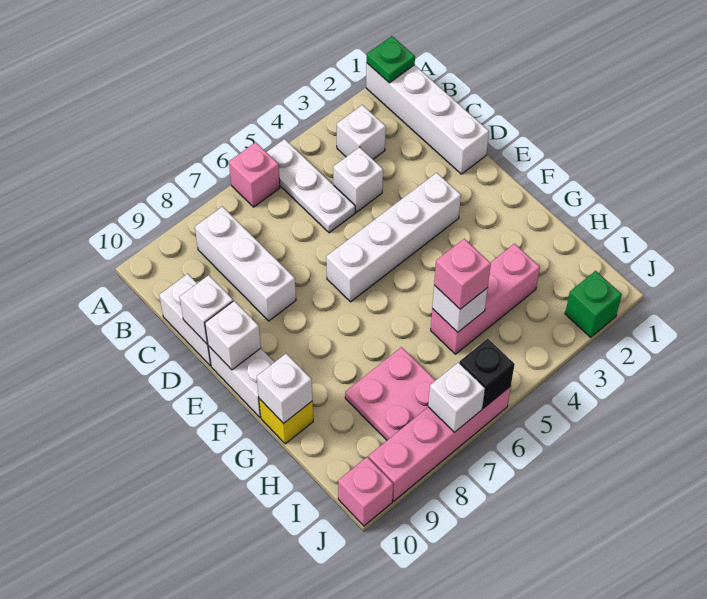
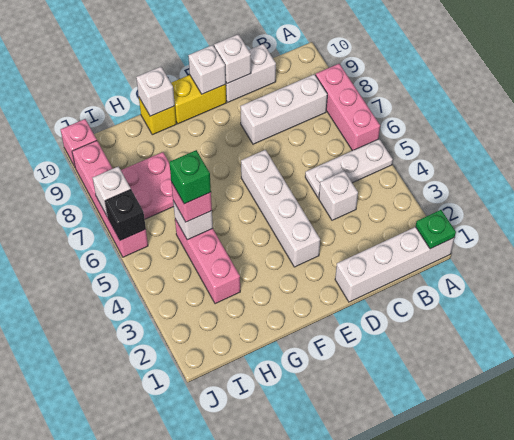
pink 1x1 brick [229,142,280,207] -> pink 1x3 brick [316,64,380,151]
white 1x1 brick [337,105,386,159] -> none
white 1x2 brick [208,346,274,417] -> yellow 1x2 brick [171,75,226,124]
green 1x1 brick [565,271,622,337] -> green 1x1 brick moved to [169,150,211,204]

